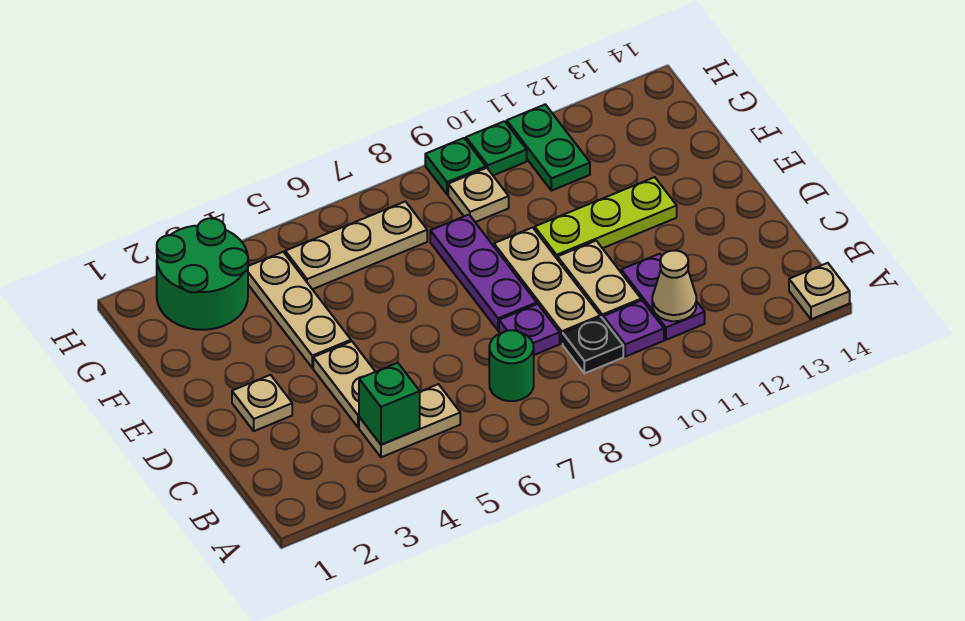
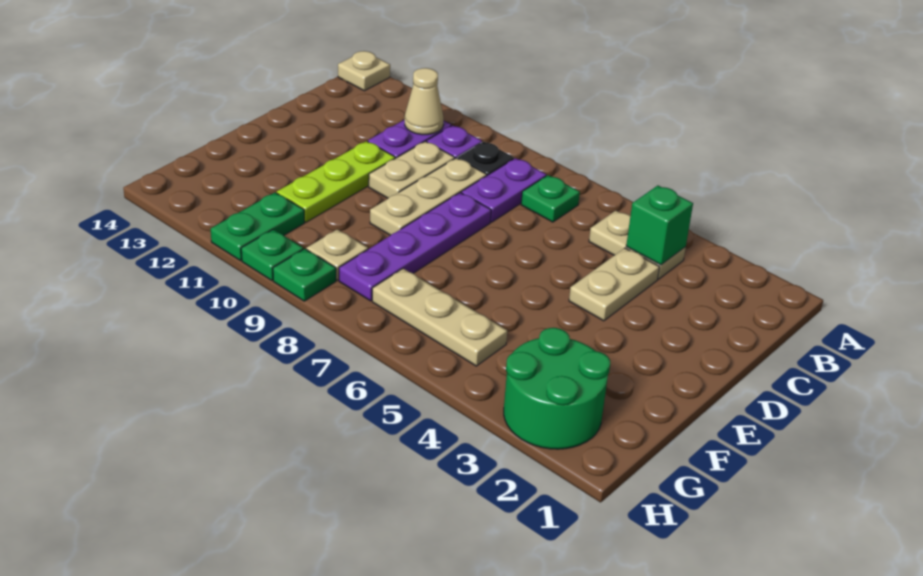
green 1x1 round brick [489,330,534,401] -> green 1x1 plate [521,175,580,222]
purple 1x1 plate [499,304,560,355] -> purple 1x2 plate [461,158,546,222]
tan 1x1 plate [232,375,292,431] -> none
purple 1x3 plate [430,215,537,330] -> purple 1x4 plate [339,193,491,301]
tan 1x3 plate [248,252,351,368] -> none
lime 1x3 plate [535,177,677,260] -> lime 1x3 plate turned to [277,141,395,222]

